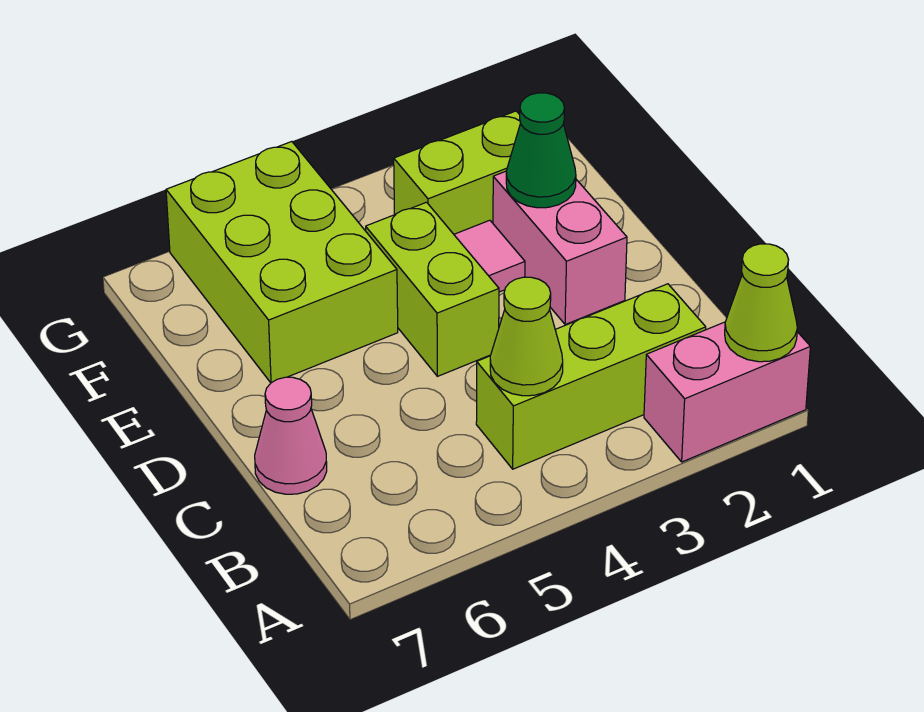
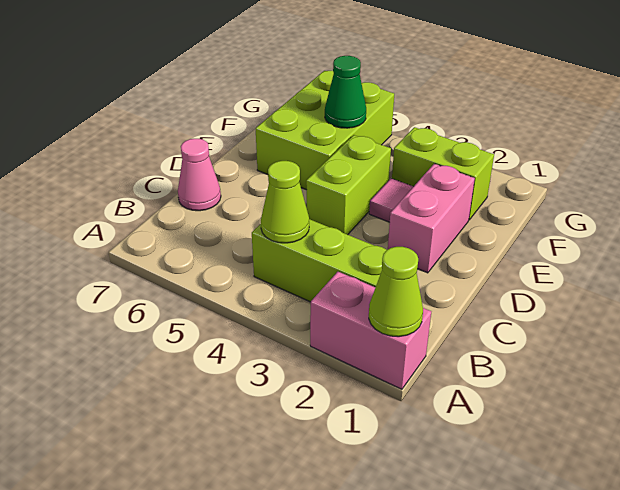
green 1x1 cone [506,93,576,208] -> green 1x1 cone moved to [325,56,366,128]

